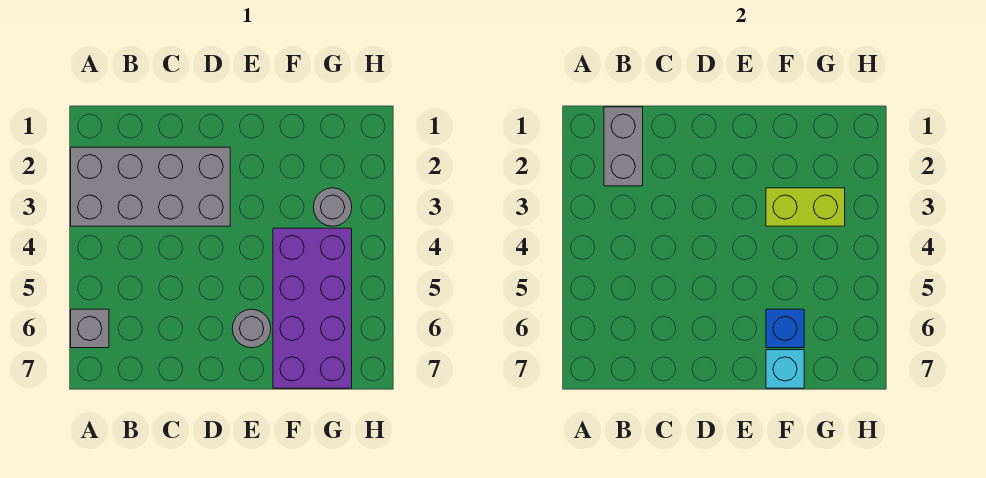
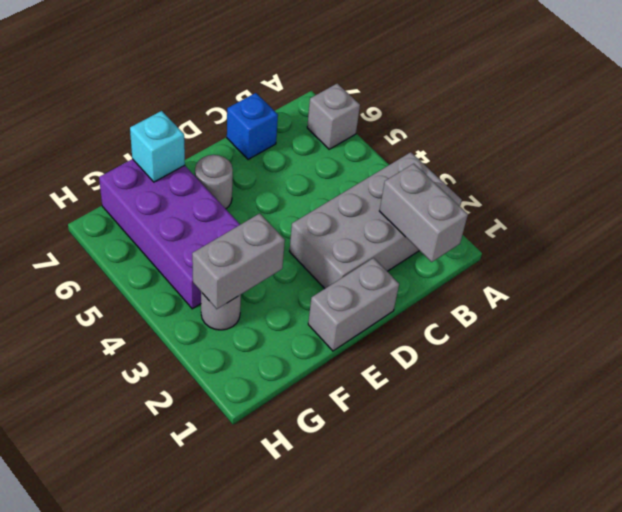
none -> grey 1x2 brick [308,258,399,351]
lime 1x2 brick [766,188,845,226] -> grey 1x2 brick [192,213,285,309]
blue 1x1 brick [766,309,804,348] -> blue 1x1 brick moved to [227,93,278,160]

